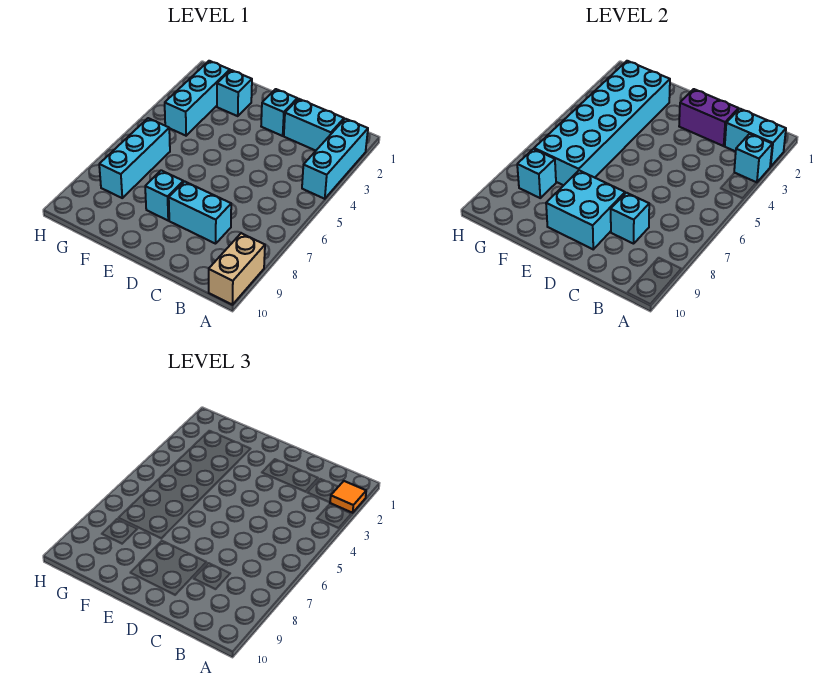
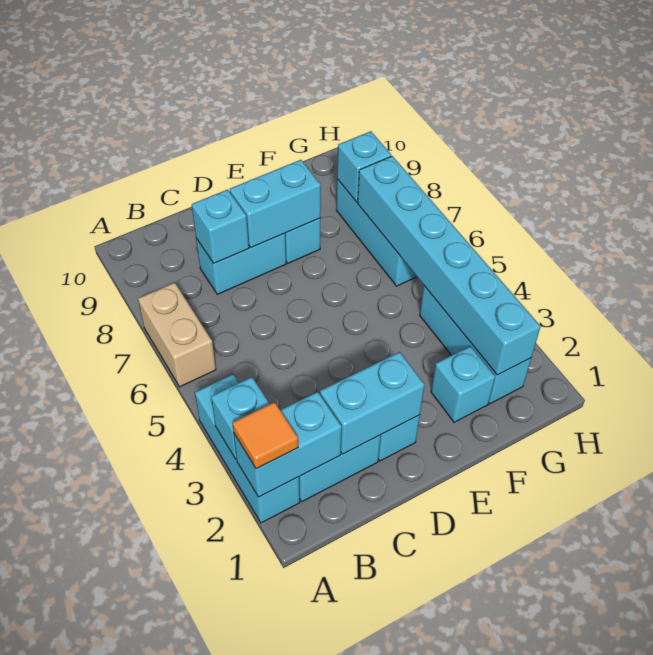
tan 1x2 brick [209,233,265,305] -> tan 1x2 brick moved to [138,283,216,387]
purple 1x2 brick [679,89,739,146] -> cyan 1x2 brick [320,352,424,454]
cyan 2x2 brick [546,170,625,249] -> cyan 1x2 brick [229,160,321,248]
cyan 2x6 brick [534,61,670,185] -> cyan 1x6 brick [358,156,541,375]

